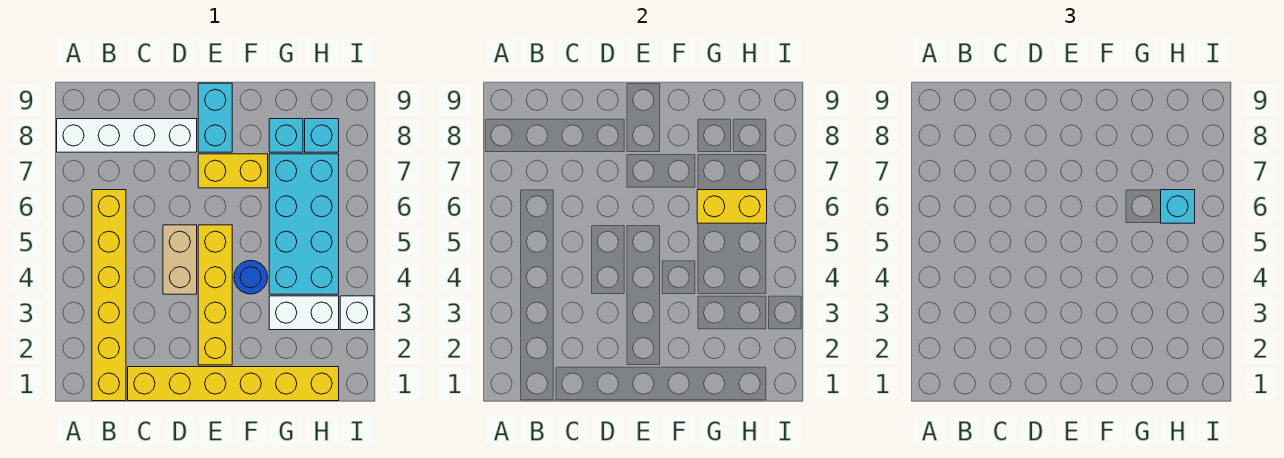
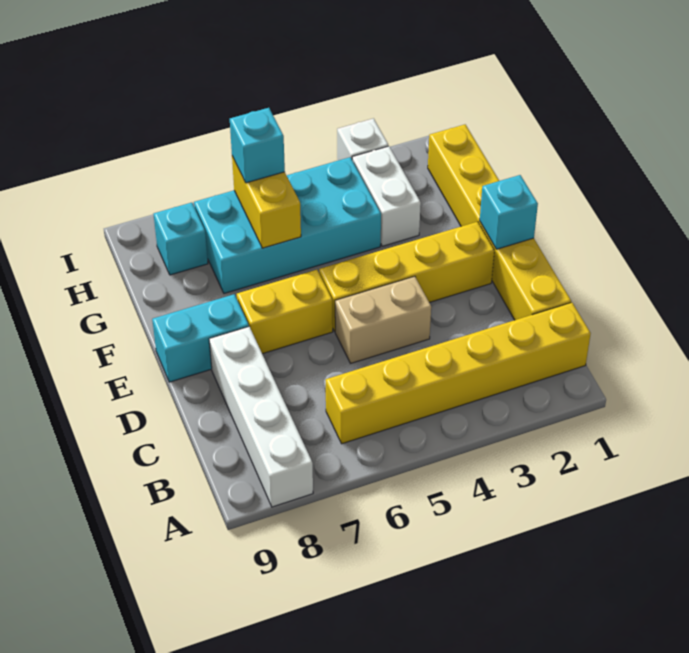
yellow 1x2 brick [198,154,268,188] -> yellow 1x2 brick turned to [237,270,333,354]
blue 1x1 round brick [234,260,268,294] -> none
cyan 1x1 brick [269,119,303,152] -> cyan 1x1 brick moved to [480,175,538,249]

